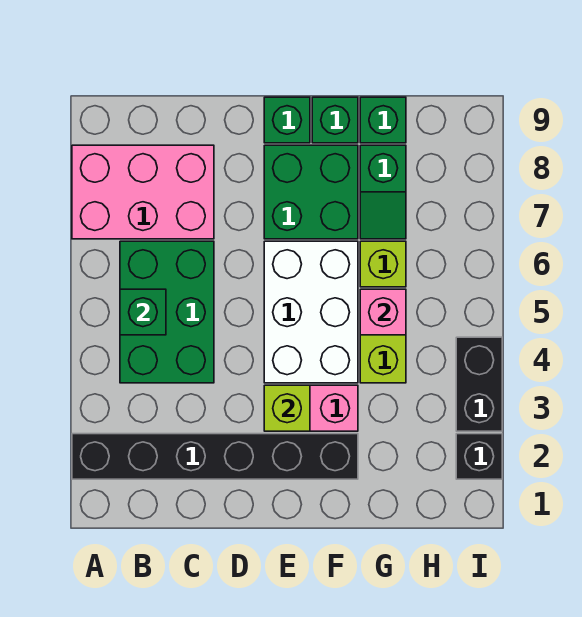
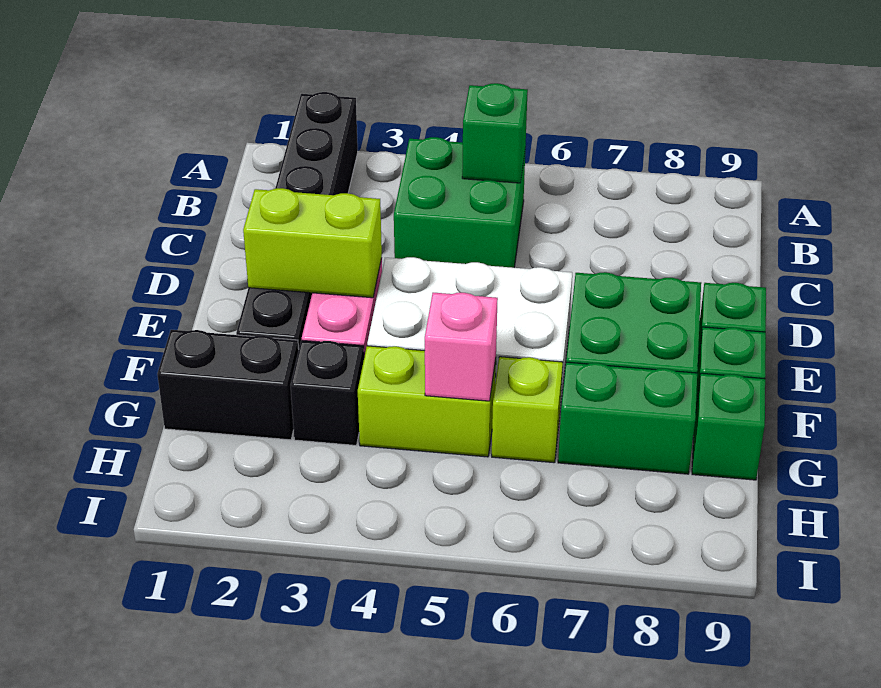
pink 2x3 brick [72,145,214,239] -> none
green 2x3 brick [120,241,214,383] -> green 2x2 brick [394,137,525,268]
lime 1x1 brick [264,385,310,431] -> lime 1x2 brick [243,188,382,298]
green 1x2 slope [360,145,406,239] -> green 1x2 brick [558,362,697,474]
black 1x1 brick [456,434,502,479] -> black 1x1 brick moved to [290,340,364,445]
black 1x2 brick [456,337,502,431] -> black 1x2 brick moved to [157,330,299,440]

